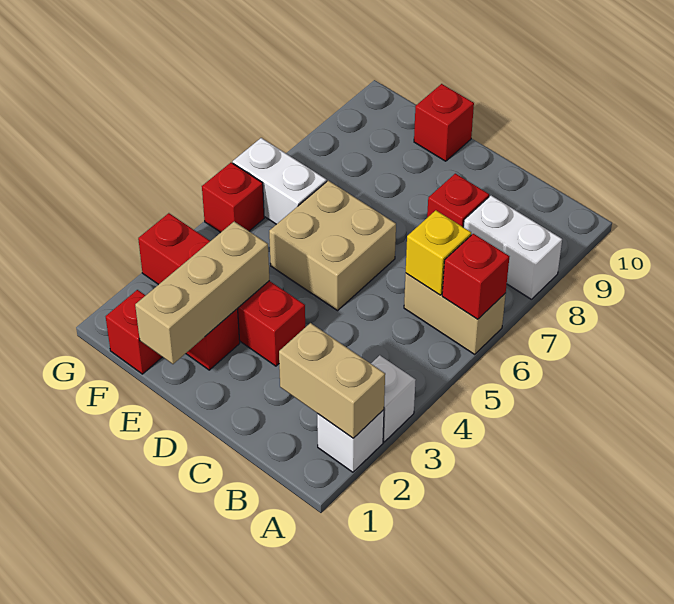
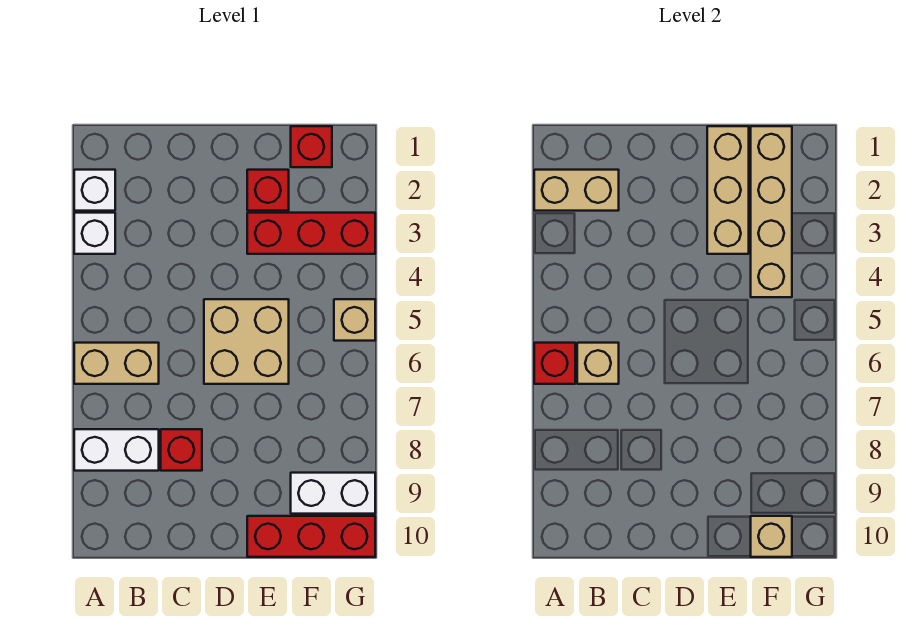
yellow 1x1 brick [406,210,471,295] -> tan 1x1 brick [577,343,619,384]
red 1x4 brick [138,213,305,366] -> red 1x3 brick [247,213,375,254]
red 1x1 brick [414,84,474,161] -> red 1x3 brick [247,516,375,557]
none -> tan 1x4 brick [751,126,792,297]
white 1x2 brick [233,138,327,224] -> white 1x2 brick moved to [291,473,375,514]
none -> tan 1x1 brick [751,516,792,557]
red 1x1 brick [202,163,264,233] -> tan 1x1 brick [334,299,375,341]

